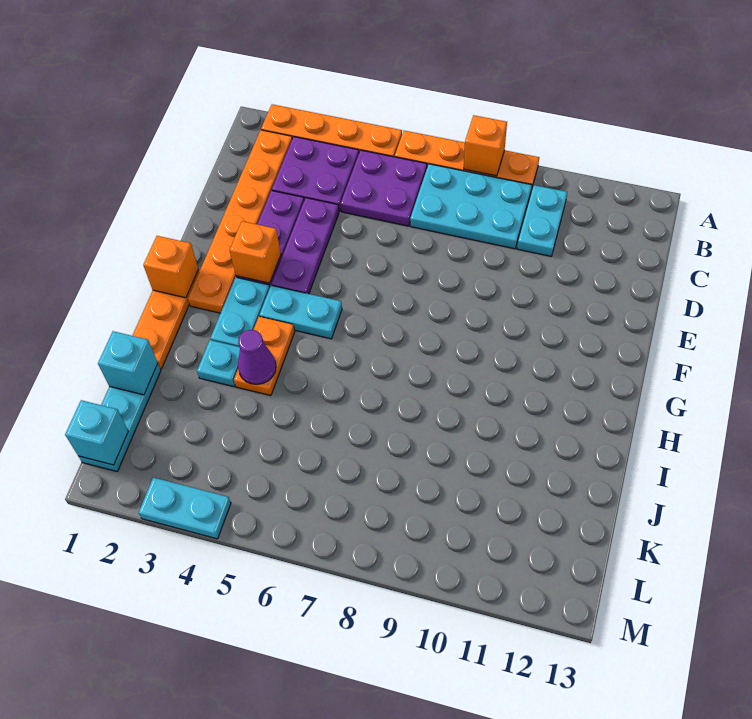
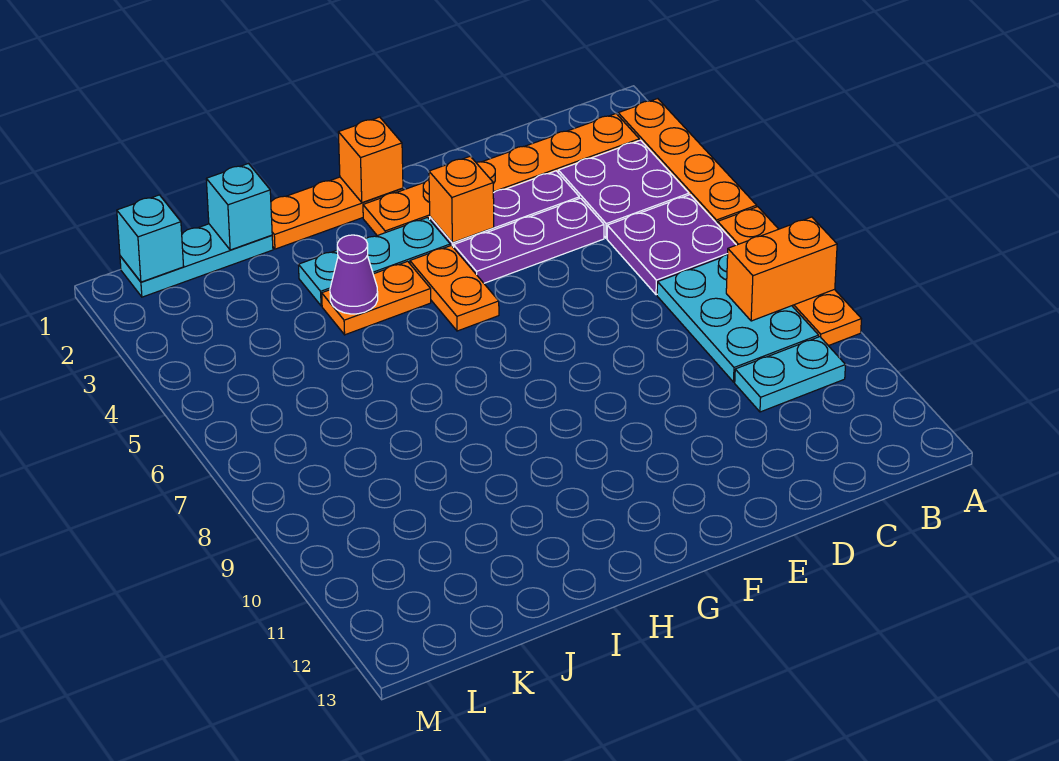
orange 1x1 brick [464,115,507,176] -> orange 1x2 brick [726,217,837,321]
cyan 1x2 plate [259,285,342,339] -> orange 1x2 plate [410,245,499,331]
cyan 1x2 plate [139,477,231,539] -> none

